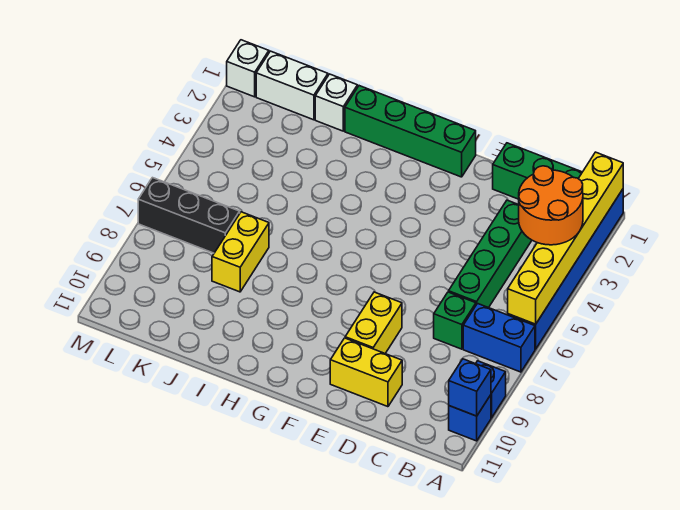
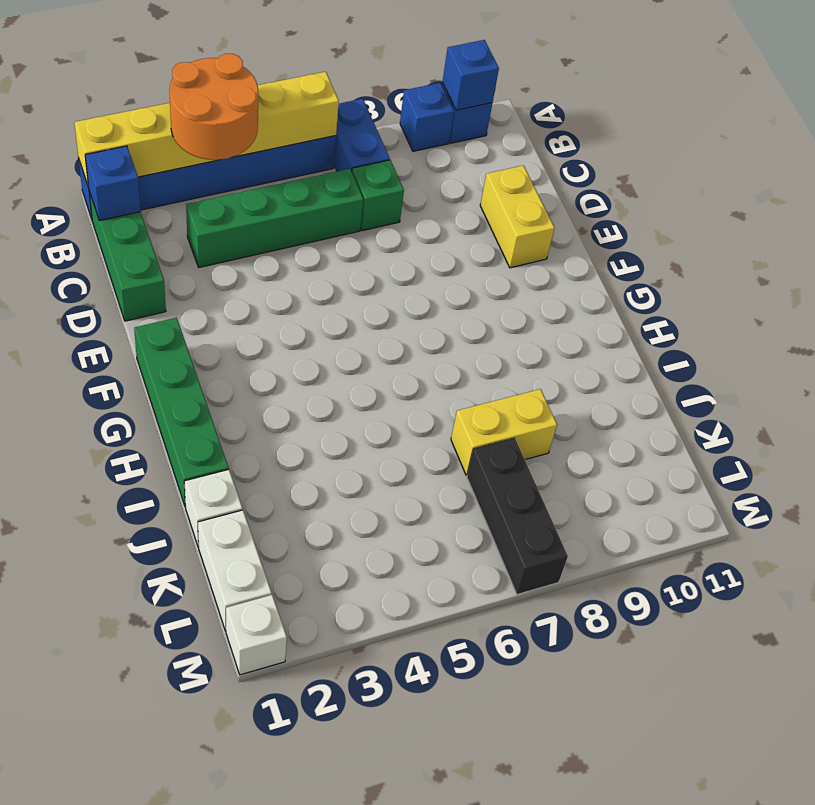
none -> blue 1x1 brick [85,146,141,221]
yellow 1x2 brick [345,292,402,353] -> none

